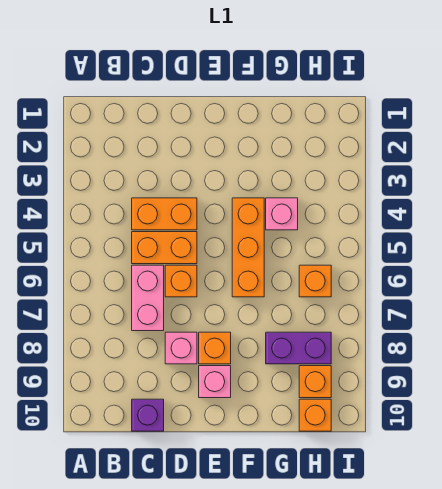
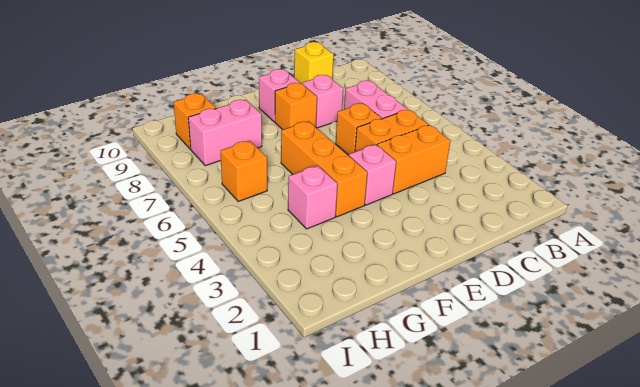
purple 1x1 brick [132,399,164,431] -> yellow 1x1 brick [294,42,334,84]
none -> pink 1x1 brick [349,145,396,205]
purple 1x2 brick [266,332,331,364] -> pink 1x2 brick [188,100,262,166]
orange 1x1 brick [299,399,331,431] -> none

